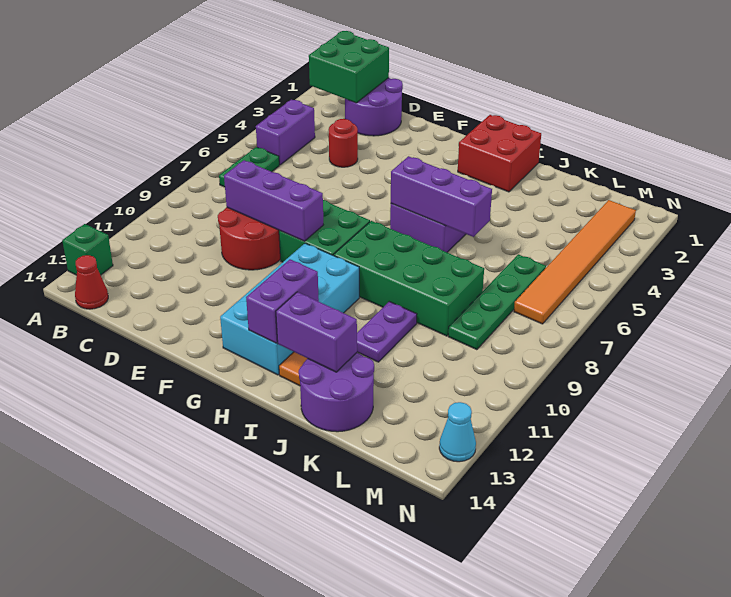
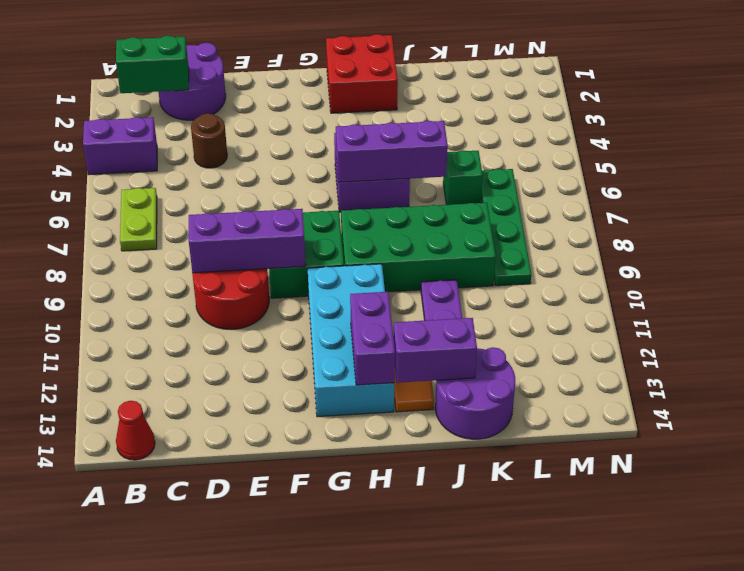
green 1x1 brick [62,224,113,275] -> green 1x1 brick moved to [443,150,483,205]
green 2x2 brick [309,31,389,103] -> green 1x2 brick [116,36,189,93]
purple 1x2 brick [256,100,315,165] -> purple 1x2 brick turned to [83,117,157,175]
green 1x2 plate [219,147,279,187] -> lime 1x2 plate [120,188,157,251]
red 1x1 round brick [329,119,358,167] -> brown 1x1 round brick [191,113,227,168]
orange 1x6 tile [514,200,636,324] -> none
cyan 1x1 cone [439,402,476,462] -> none

